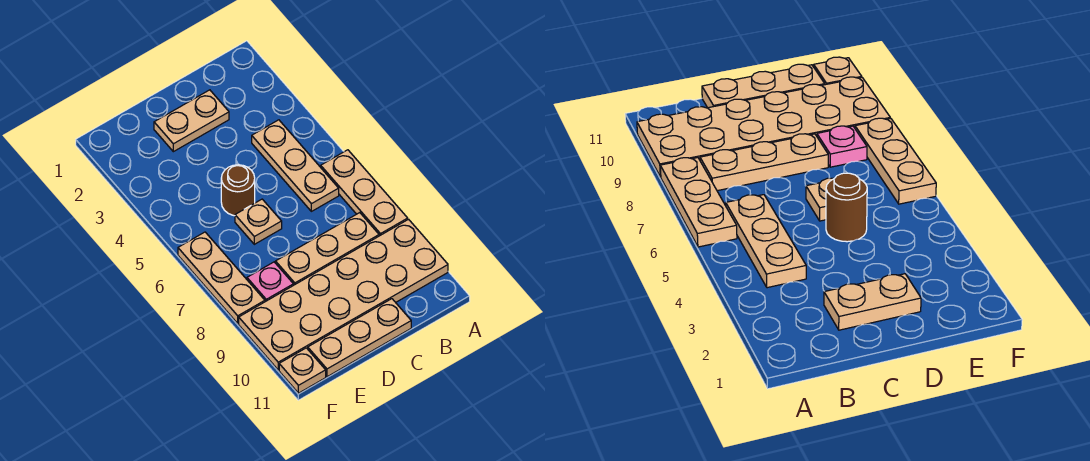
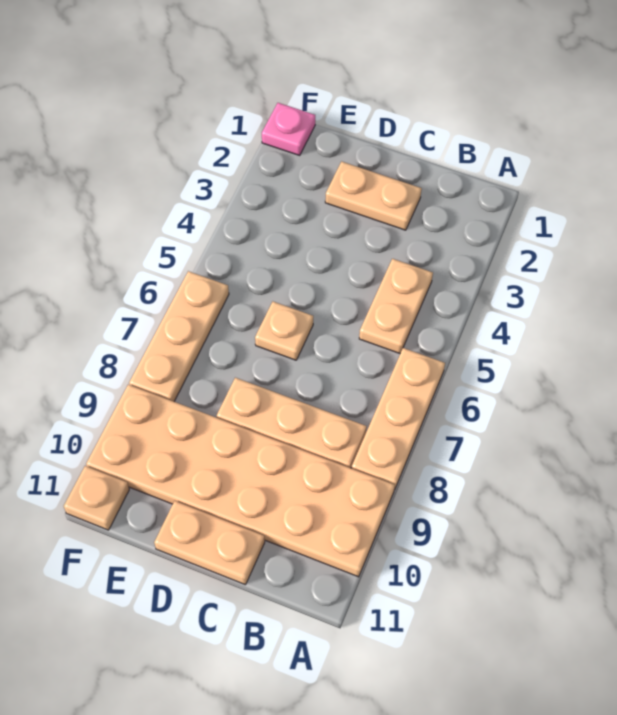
tan 1x3 plate [252,120,339,211] -> tan 1x2 plate [359,259,433,353]
tan 1x3 plate [308,299,411,377] -> tan 1x2 plate [154,501,265,585]
brown 1x1 round brick [221,165,255,216] -> none
pink 1x1 plate [247,262,293,302] -> pink 1x1 plate moved to [262,103,315,155]

